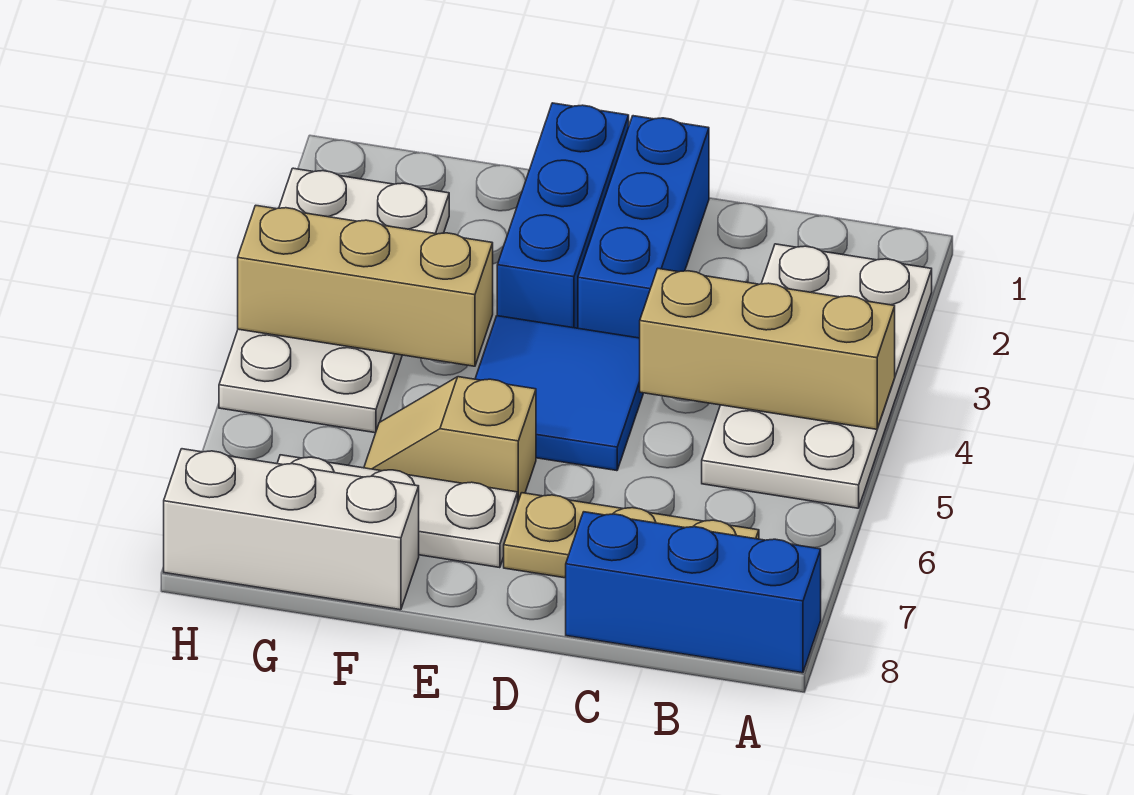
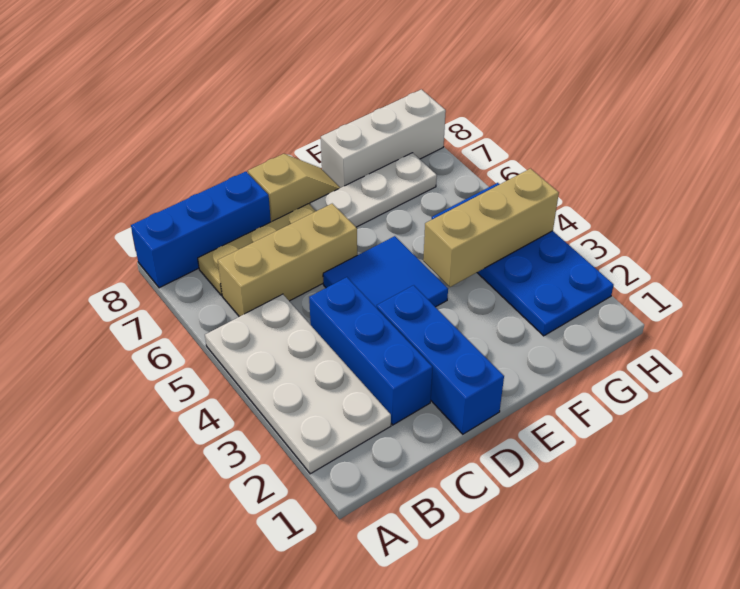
tan 1x3 brick [640,269,895,429] -> tan 1x3 brick moved to [218,204,357,317]
blue 1x3 brick [497,103,629,328] -> blue 1x3 brick moved to [309,277,433,425]
tan 1x2 slope [364,377,536,501] -> tan 1x2 slope moved to [248,154,340,222]
white 2x4 plate [219,168,449,433] -> blue 2x4 plate [432,183,614,336]

